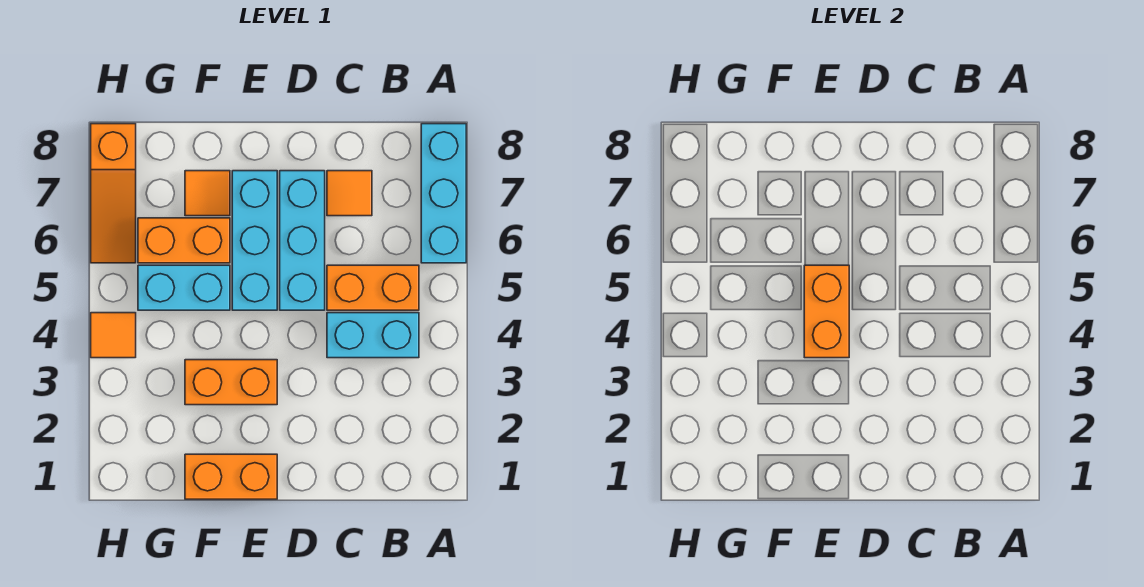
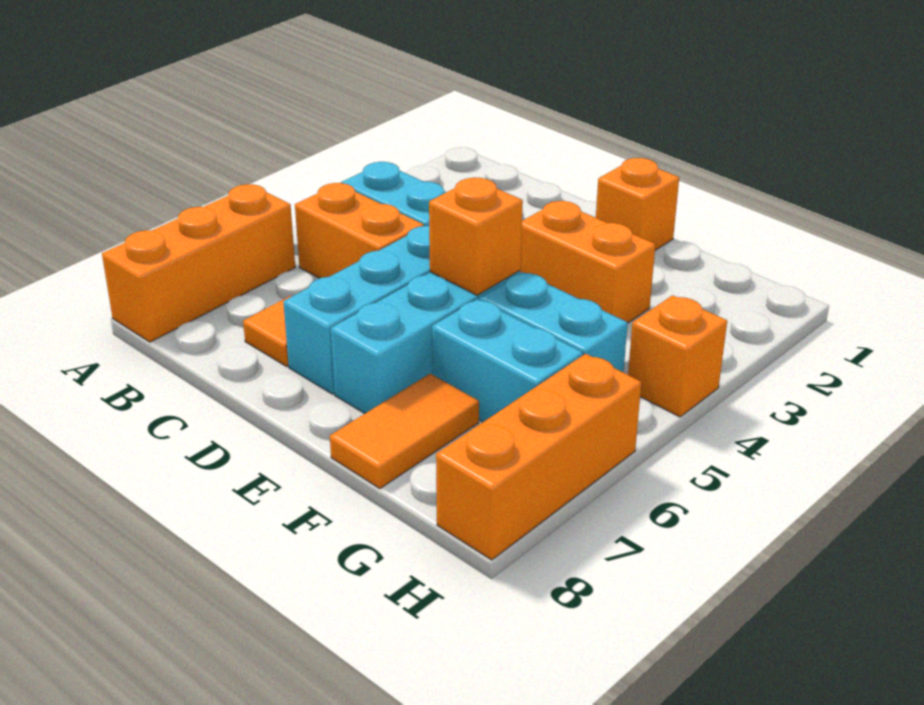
cyan 1x3 brick [421,124,466,263] -> orange 1x3 brick [102,184,295,342]
orange 1x2 brick [185,454,277,499] -> orange 1x1 brick [596,158,679,250]
orange 1x2 brick [804,265,849,358] -> orange 1x1 brick [429,178,523,295]
orange 1x2 brick [138,218,230,263] -> cyan 1x2 brick [432,299,583,422]
orange 1x1 tile [185,171,230,216] -> orange 1x2 tile [330,374,479,489]
orange 1x1 tile [91,313,136,358] -> orange 1x1 brick [628,295,727,417]
orange 1x3 slope [91,124,136,263] -> orange 1x3 brick [436,354,641,560]

